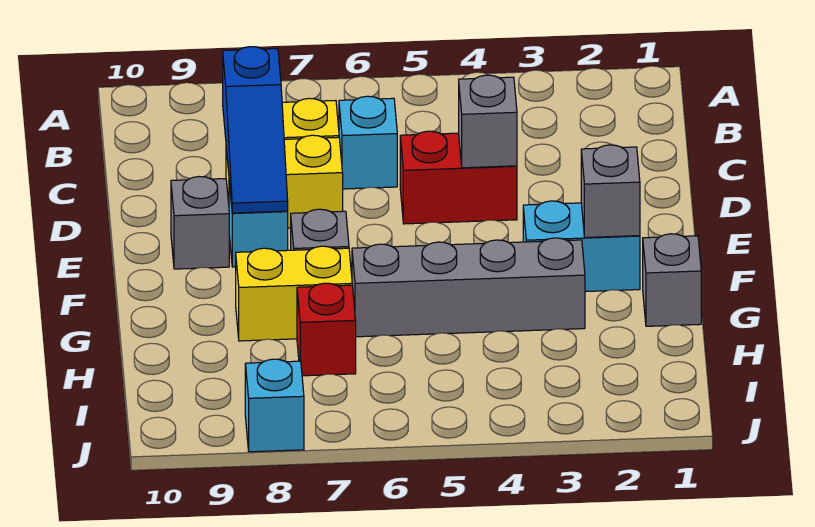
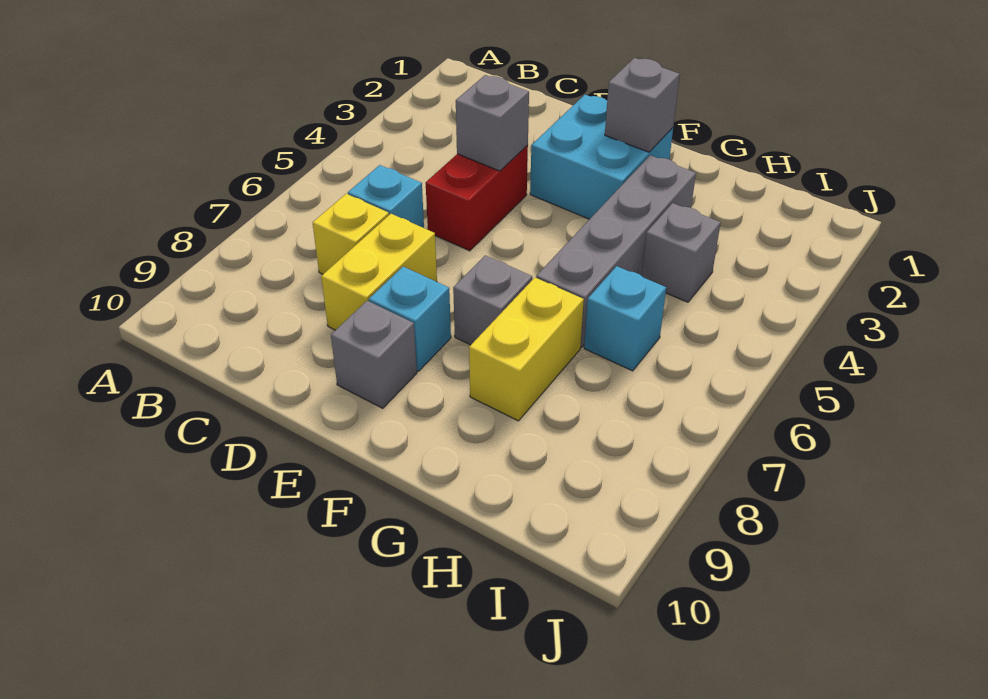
blue 1x3 slope [223,47,288,213] -> none
cyan 1x2 brick [523,201,640,292] -> cyan 2x2 brick [530,95,673,219]
grey 1x1 brick [643,234,701,326] -> grey 1x1 brick moved to [642,203,721,302]
red 1x1 brick [297,283,356,376] -> none
cyan 1x1 brick [245,359,304,452] -> cyan 1x1 brick moved to [584,266,666,371]

